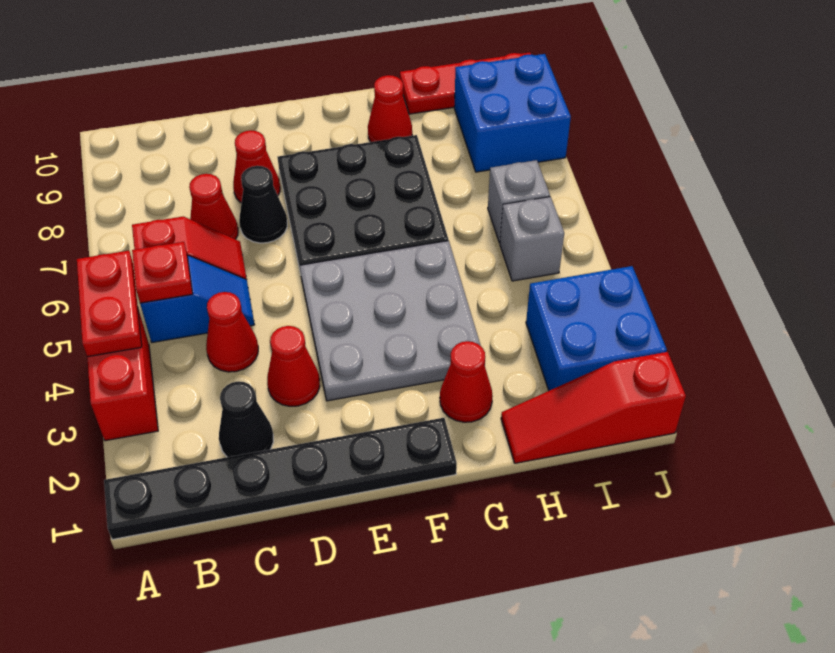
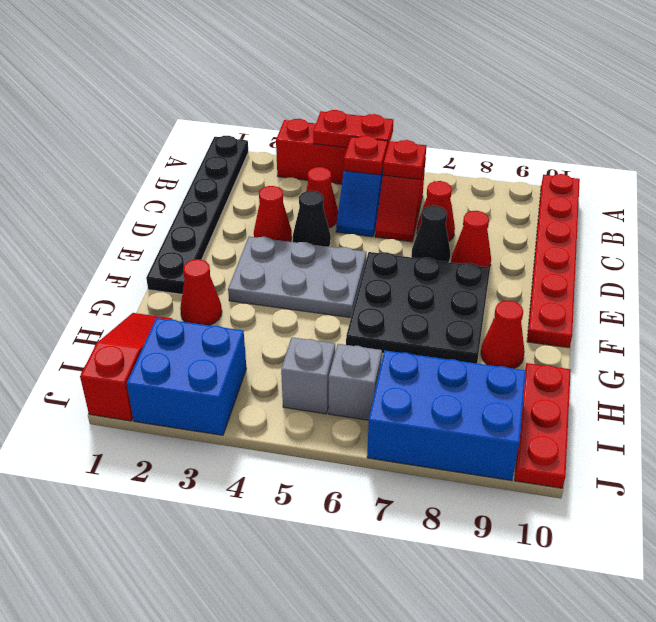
none -> red 1x6 plate [527,174,580,348]
none -> red 1x1 plate [383,140,426,180]
black 1x1 cone [219,381,273,457] -> black 1x1 cone moved to [293,191,331,247]
grey 3x3 plate [300,241,481,401] -> grey 2x3 plate [228,237,366,318]
blue 2x2 brick [454,54,571,172] -> blue 2x3 brick [367,351,526,481]

